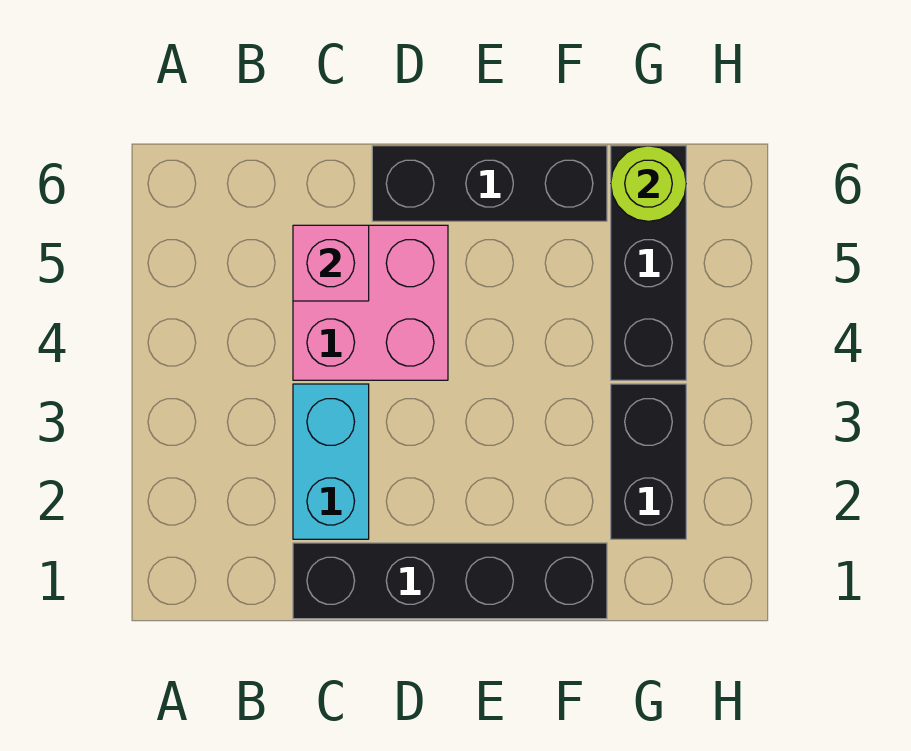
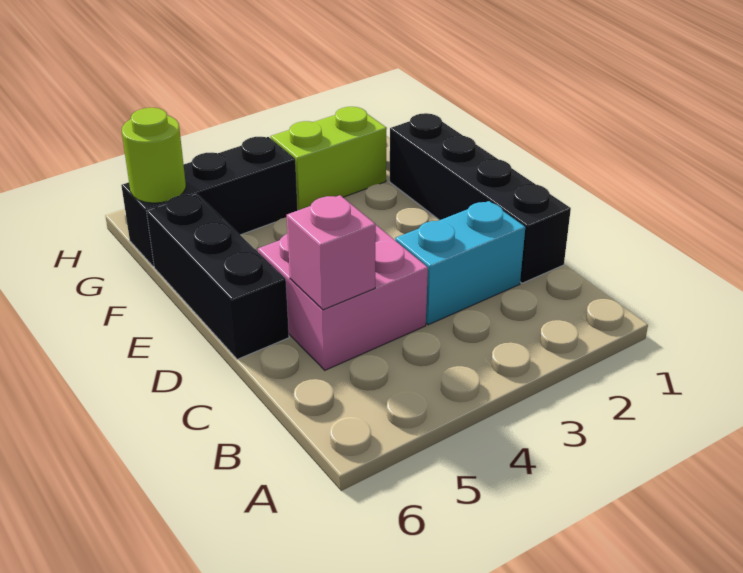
black 1x2 brick [611,384,686,539] -> lime 1x2 brick [271,107,387,210]

